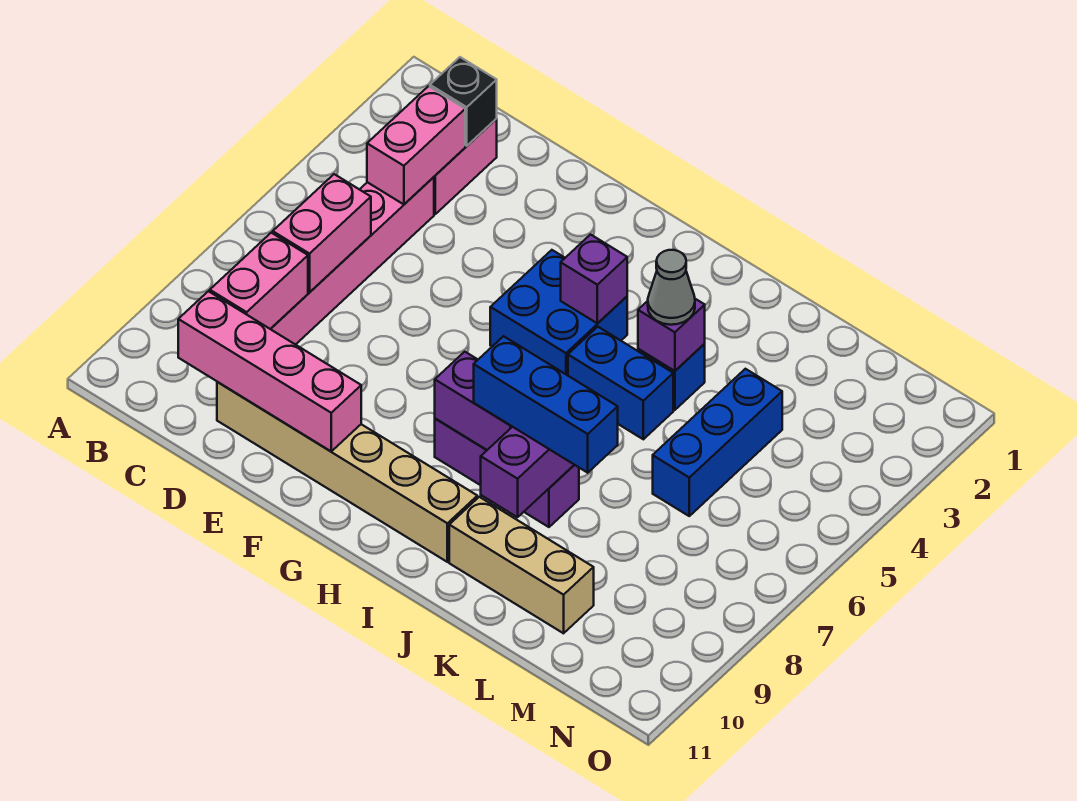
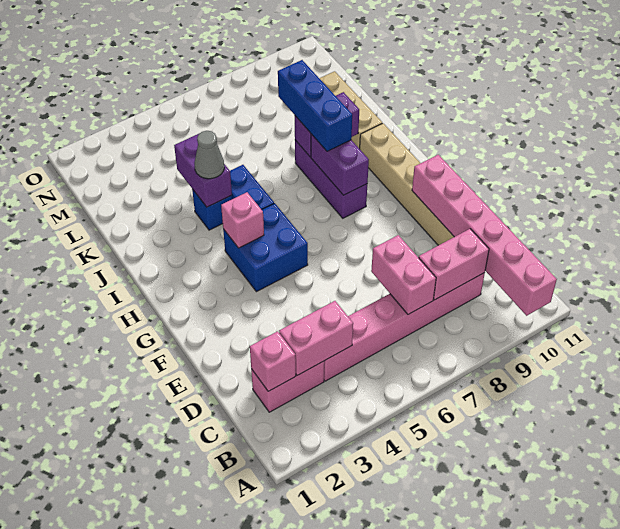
black 1x1 brick [430,57,497,146] -> pink 1x1 brick [250,331,296,391]
pink 1x2 brick [273,174,371,292] -> pink 1x2 brick turned to [371,235,436,314]
pink 1x4 brick [178,291,361,451] -> pink 1x6 brick [412,155,557,316]
purple 1x1 brick [561,235,627,323] -> pink 1x1 brick [221,192,264,248]
purple 1x1 brick [638,299,705,371] -> purple 1x2 brick [174,133,232,207]
blue 1x3 brick [653,369,782,516] -> none

